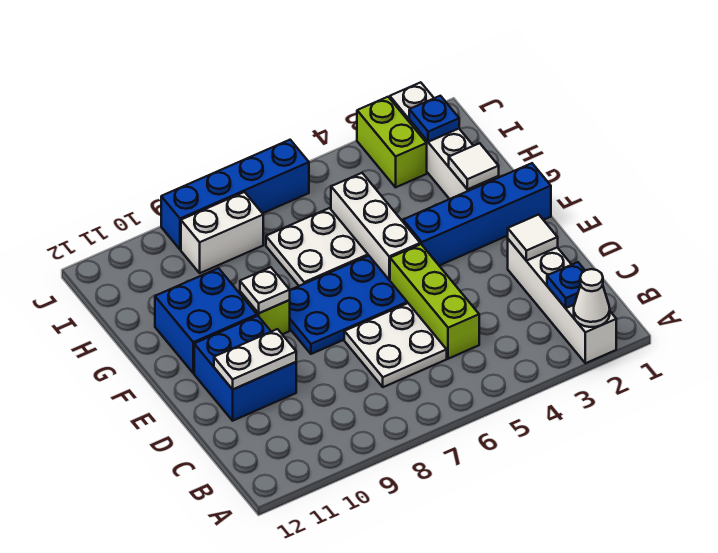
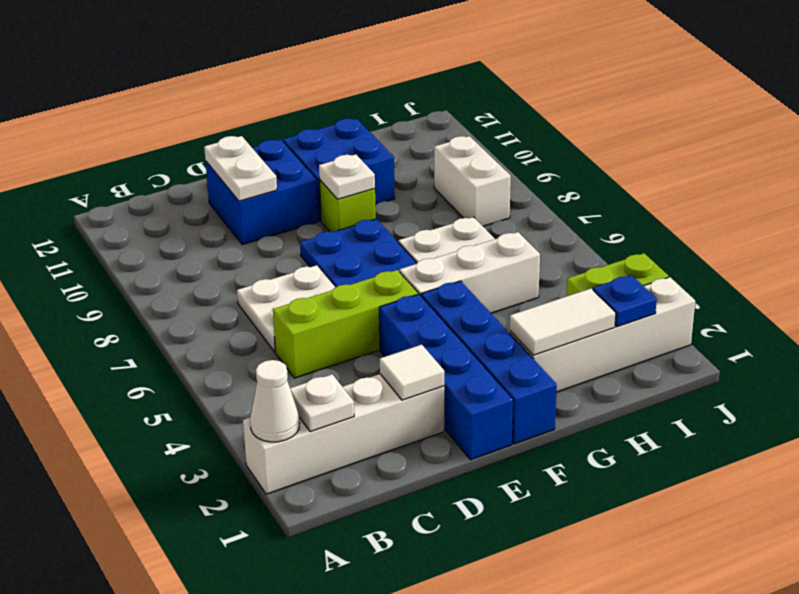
blue 1x1 plate [547,262,585,308] -> white 1x1 plate [290,374,354,432]
white 1x1 tile [449,143,499,189] -> white 1x2 tile [510,289,616,355]
blue 1x4 brick [161,140,309,249] -> blue 1x4 brick moved to [379,294,513,460]

